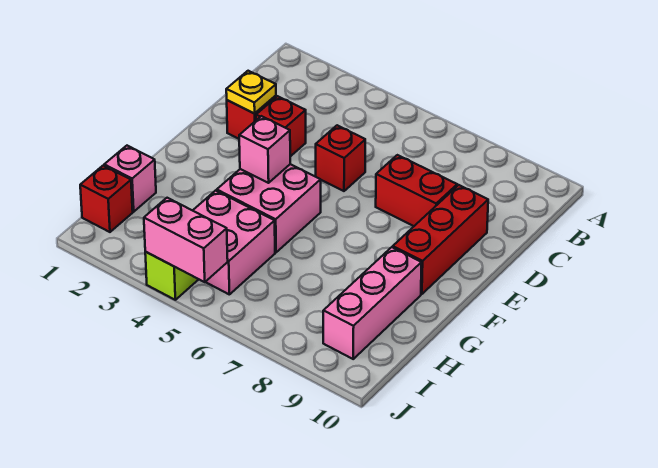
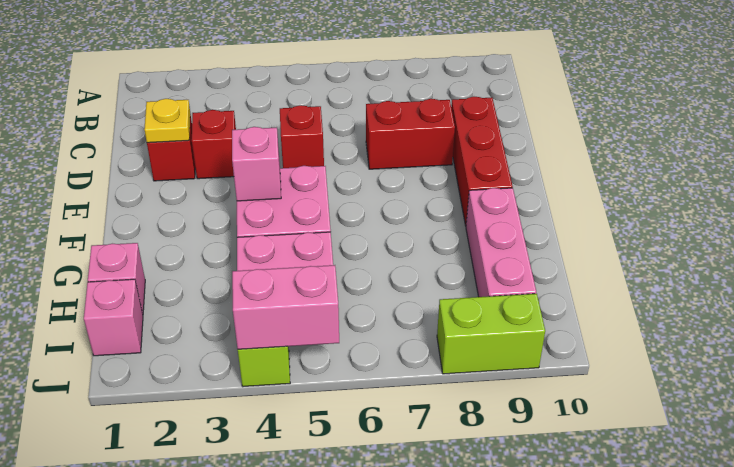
red 1x1 brick [80,166,133,232] -> pink 1x1 brick [84,279,143,356]
none -> lime 1x2 brick [437,294,545,374]

